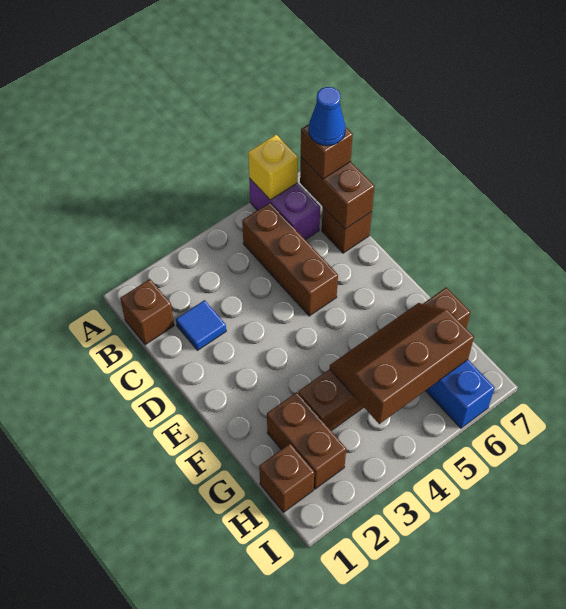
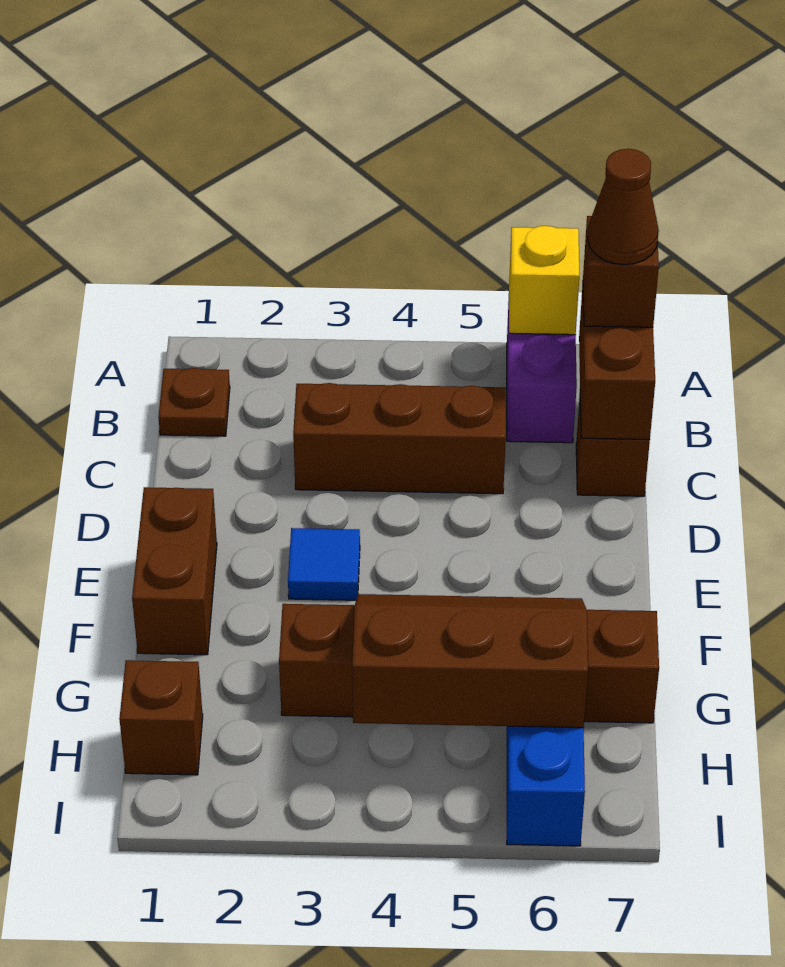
brown 1x1 brick [120,279,174,345] -> brown 1x1 plate [158,368,230,436]
brown 1x3 brick [242,203,338,316] -> brown 1x3 brick turned to [293,383,506,494]
blue 1x1 cone [309,87,345,146] -> brown 1x1 cone [588,149,659,265]
blue 1x1 tile [176,300,226,350] -> blue 1x1 tile moved to [288,528,360,600]
brown 1x2 brick [267,392,346,489] -> brown 1x2 brick moved to [132,487,217,655]

